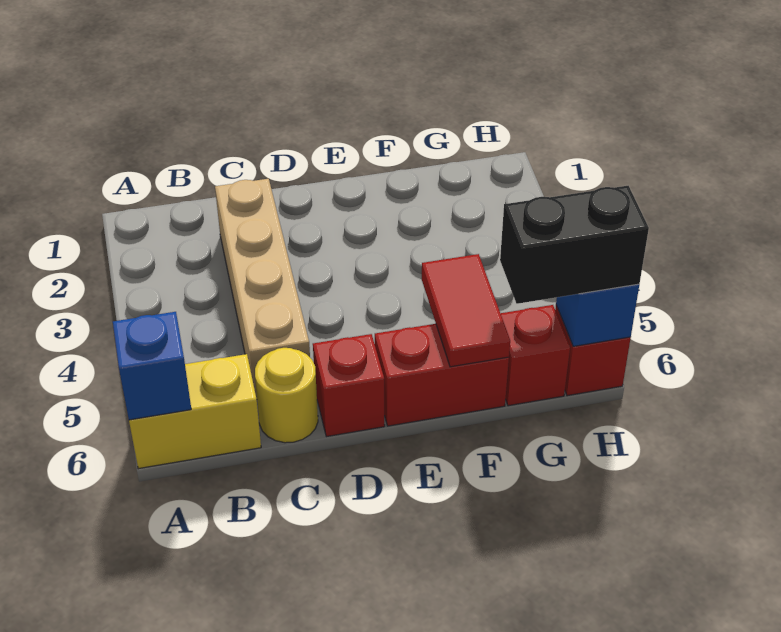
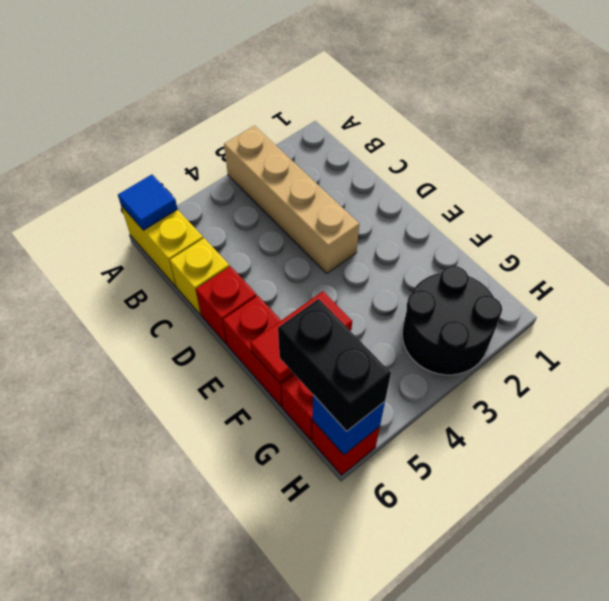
blue 1x1 brick [113,312,191,420] -> blue 1x1 tile [118,174,177,230]
tan 1x4 brick [215,179,310,399] -> tan 1x4 brick turned to [224,126,359,273]
yellow 1x1 round brick [255,348,318,443] -> yellow 1x1 brick [170,238,229,315]
none -> black 2x2 round brick [402,266,502,375]

